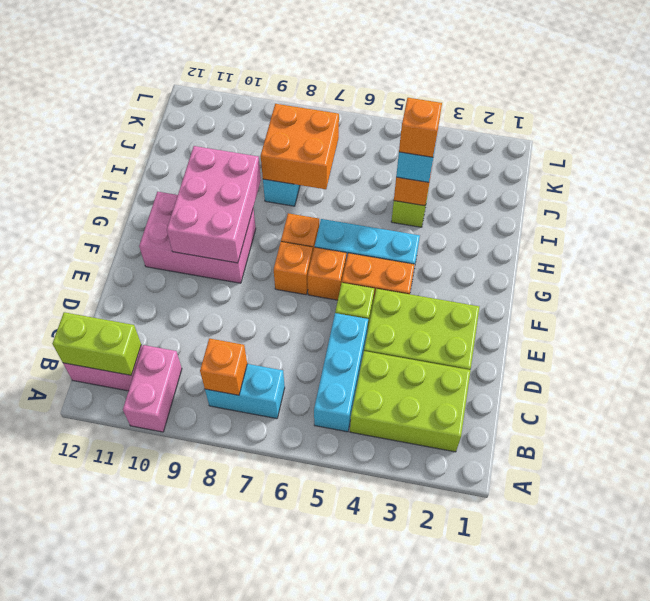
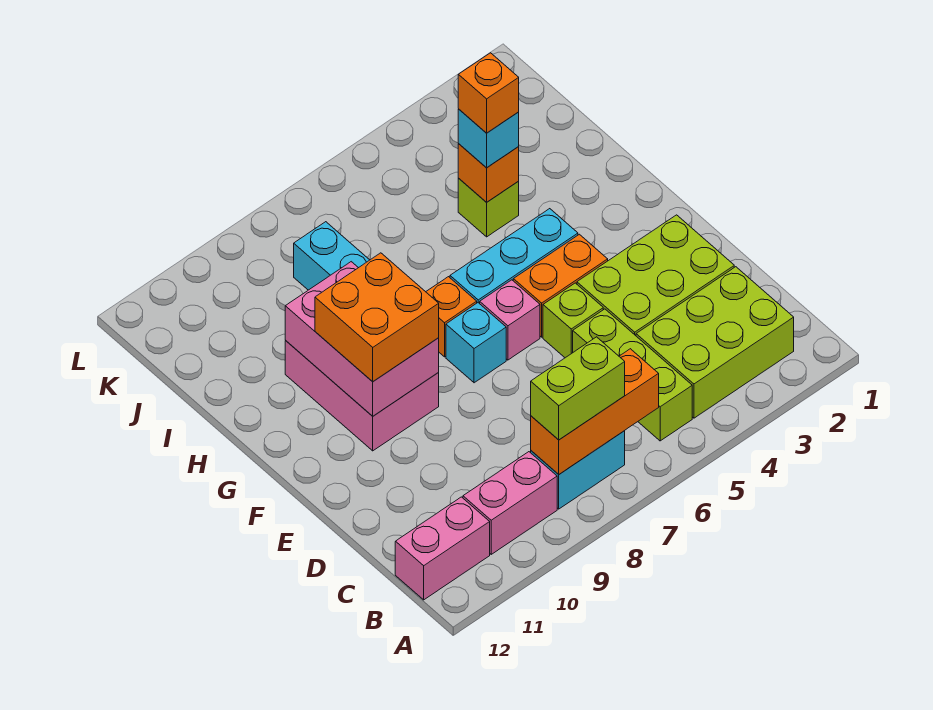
pink 1x2 brick [123,345,182,432] -> pink 1x2 brick turned to [463,452,557,554]
cyan 1x3 brick [314,313,368,432] -> lime 1x3 brick [573,309,692,441]
orange 1x1 brick [200,338,247,395] -> orange 1x3 brick [531,349,659,474]
lime 1x2 brick [52,312,141,375] -> lime 1x2 brick moved to [531,337,625,440]
orange 1x1 brick [308,247,346,300] -> pink 1x1 brick [480,280,540,360]
orange 1x1 brick [274,242,313,295] -> cyan 1x1 brick [446,303,506,383]
pink 2x3 brick [139,192,256,283] -> pink 2x3 brick turned to [285,341,439,451]
orange 2x2 brick [261,104,339,189] -> orange 2x2 brick moved to [315,253,439,382]

